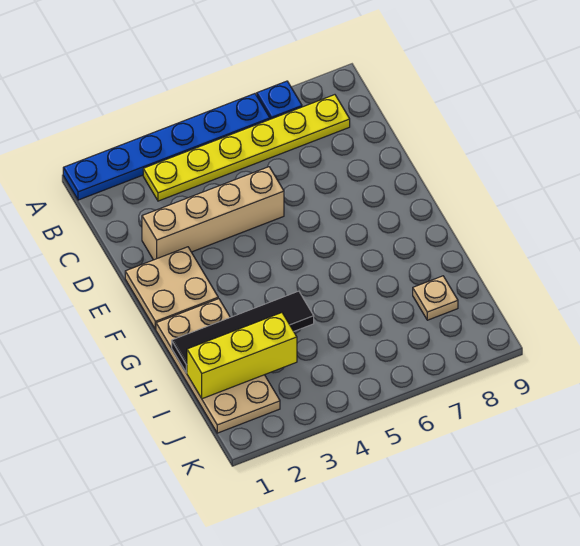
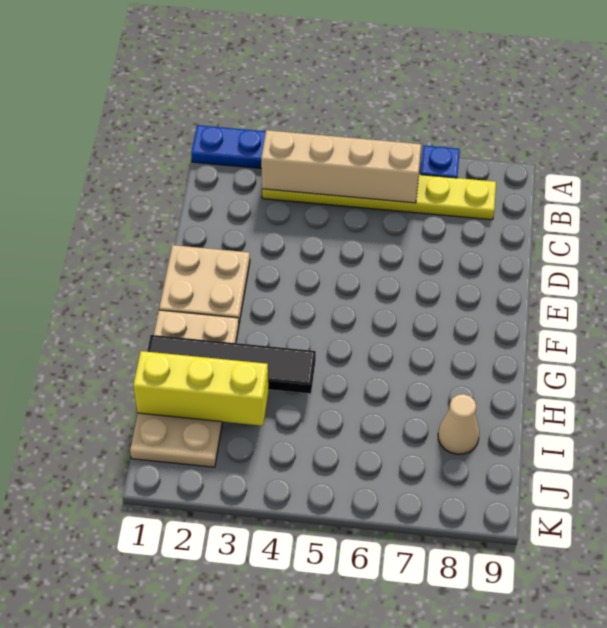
tan 1x4 brick [142,167,284,260] -> tan 1x4 brick moved to [261,130,421,203]
tan 1x1 plate [413,276,458,320] -> tan 1x1 cone [438,394,479,454]

